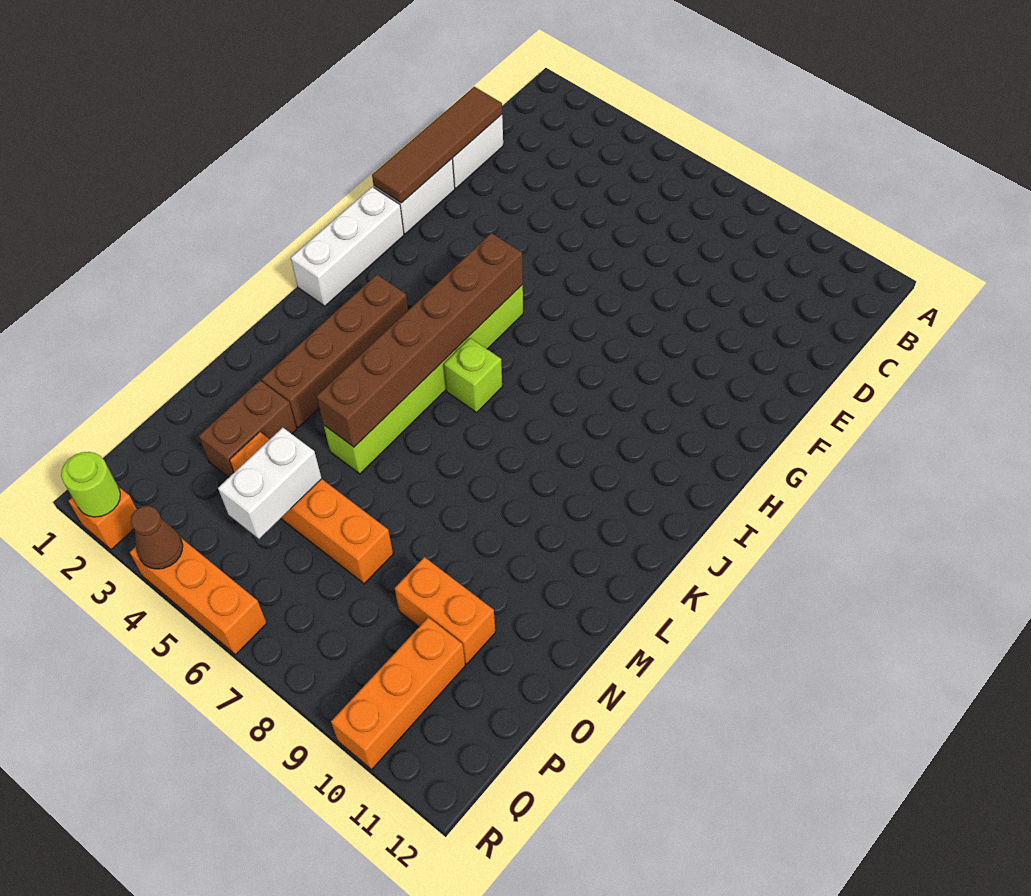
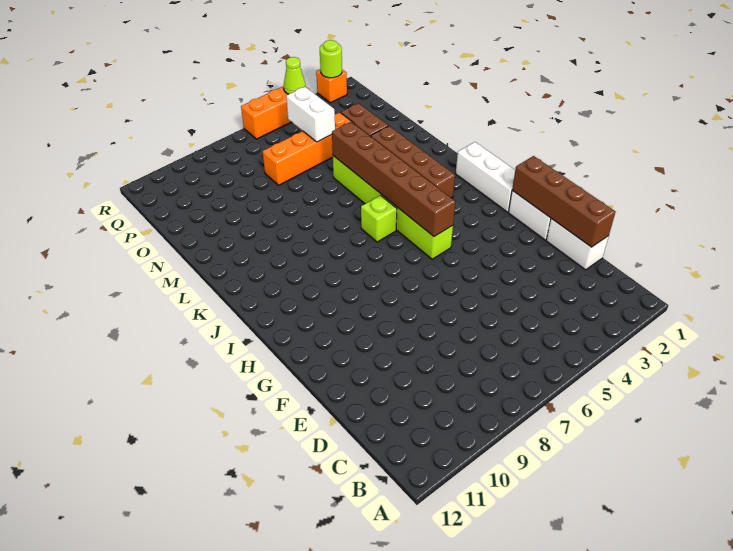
brown 1x4 tile [372,87,502,203] -> brown 1x4 brick [512,156,615,247]
orange 1x2 brick [395,557,495,664] -> none
orange 1x3 brick [331,617,465,769] -> none
brown 1x1 cone [131,506,183,569] -> lime 1x1 cone [284,57,306,94]

